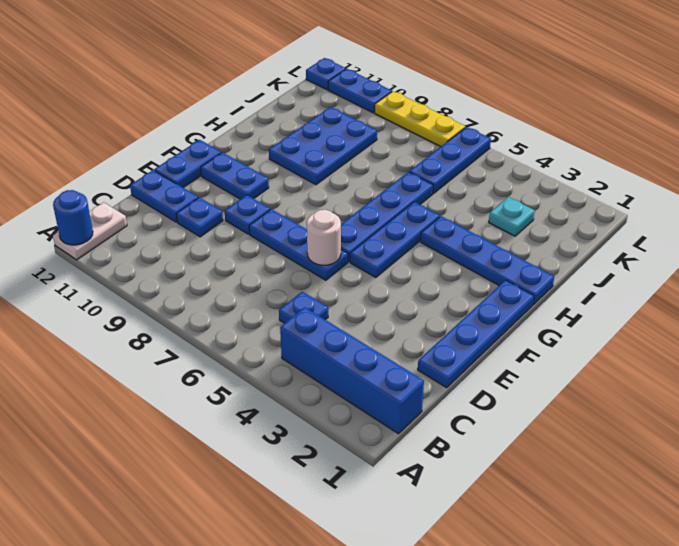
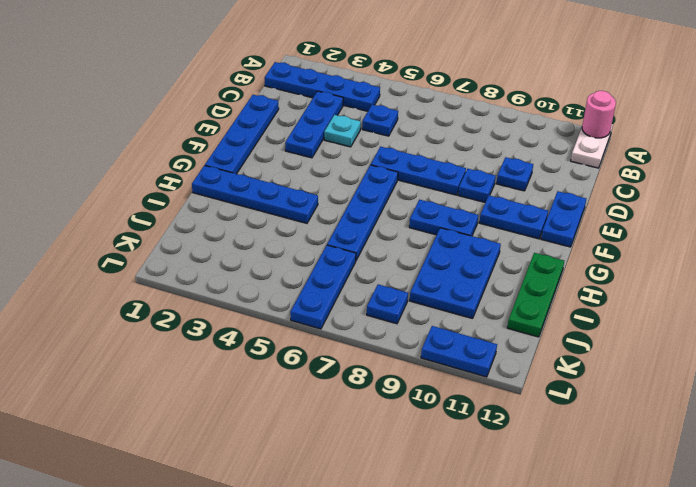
blue 1x1 round brick [53,190,93,245] -> pink 1x1 round brick [582,91,616,138]
blue 1x4 brick [280,307,424,434] -> blue 1x4 plate [265,62,380,111]
blue 1x2 plate [130,170,198,222] -> blue 1x2 plate moved to [409,200,478,236]
white 1x1 round brick [307,210,341,265] -> none
blue 1x3 plate [350,202,440,278] -> blue 1x3 plate moved to [285,91,343,158]
none -> green 1x3 plate [507,253,564,337]
cyan 1x1 plate [489,197,535,236] -> cyan 1x1 plate moved to [324,115,361,147]
yellow 1x3 plate [375,91,465,147] -> none
blue 1x1 plate [306,58,346,90] -> blue 1x1 plate moved to [367,284,408,324]

